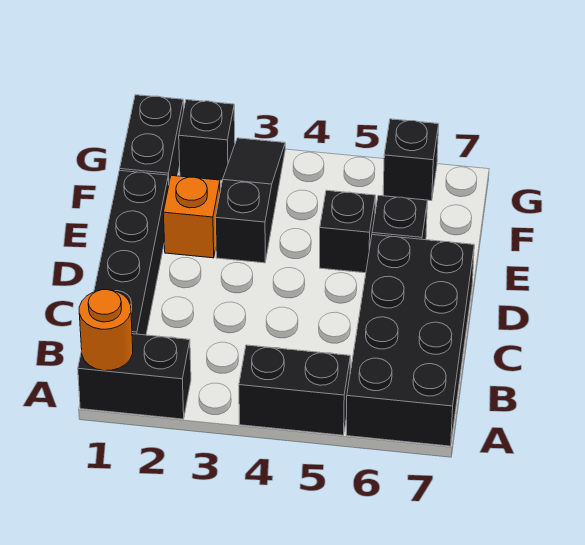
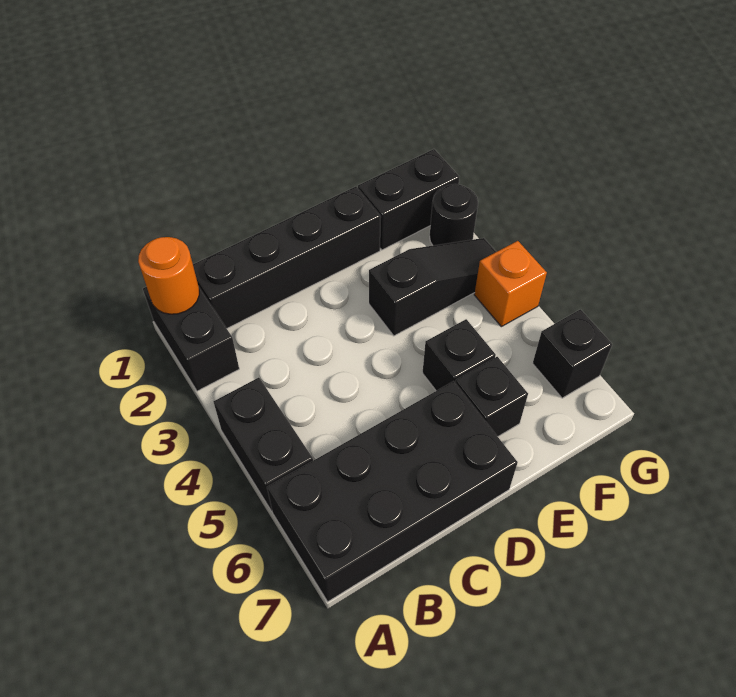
orange 1x1 brick [163,175,220,258] -> orange 1x1 brick moved to [474,241,547,327]
black 1x1 brick [179,100,235,180] -> black 1x1 round brick [430,184,478,246]

